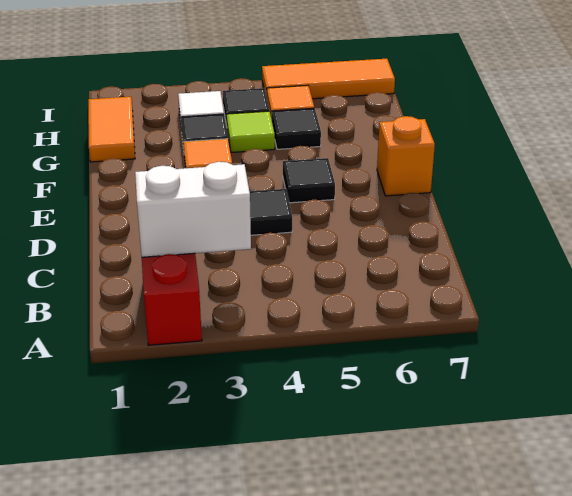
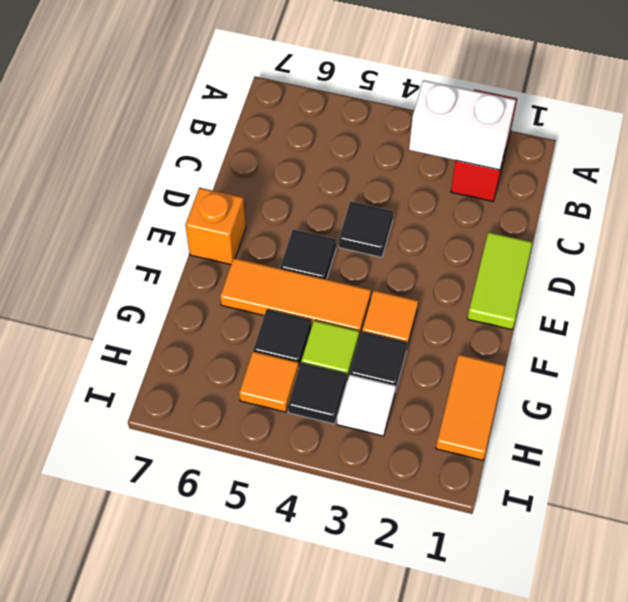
none -> lime 1x2 tile [467,232,533,330]
orange 1x3 tile [262,59,395,99] -> orange 1x3 tile moved to [220,258,371,337]

